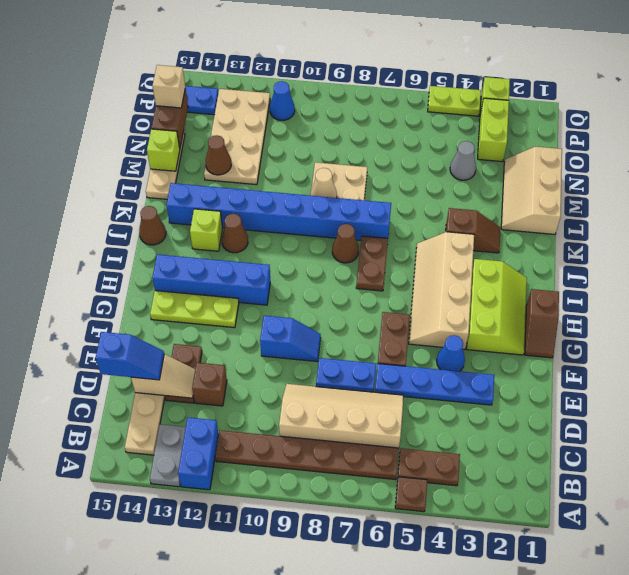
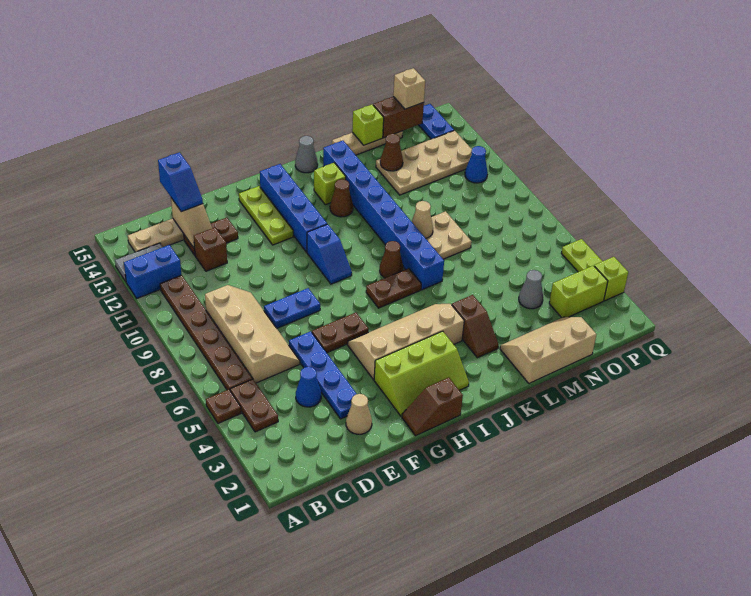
none -> tan 1x1 cone [346,394,372,434]
blue 1x2 plate [316,358,376,392] -> blue 1x2 plate turned to [264,288,320,328]
blue 1x1 cone [437,335,465,371] -> blue 1x1 cone moved to [296,367,321,407]
blue 1x2 slope [260,316,321,362] -> blue 1x2 slope moved to [307,224,352,284]
brown 1x1 cone [139,206,166,245] -> grey 1x1 cone [295,136,318,173]

